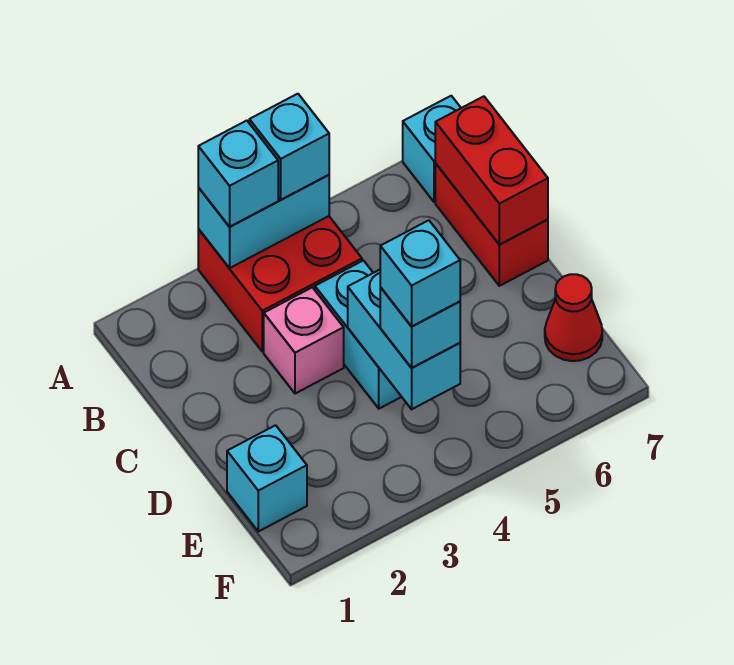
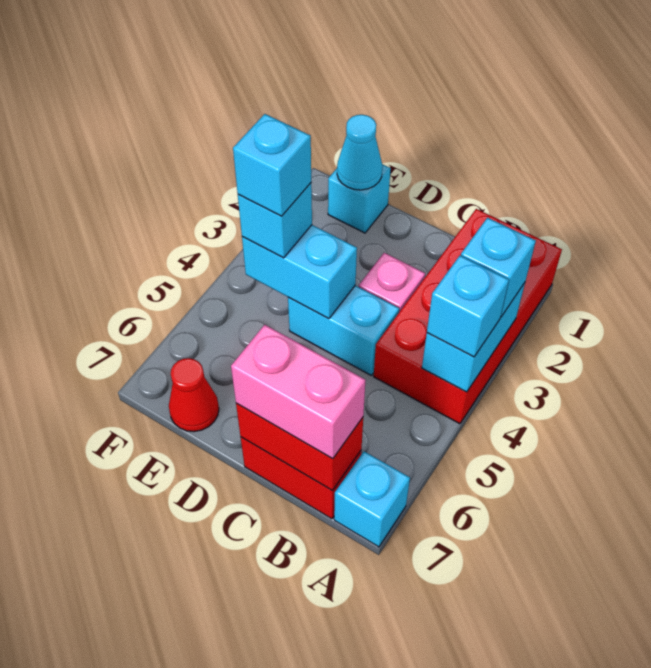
red 2x2 brick [198,216,362,352] -> red 2x4 brick [374,209,562,424]
none -> pink 1x2 brick [231,325,366,459]
none -> cyan 1x1 cone [337,115,383,190]

